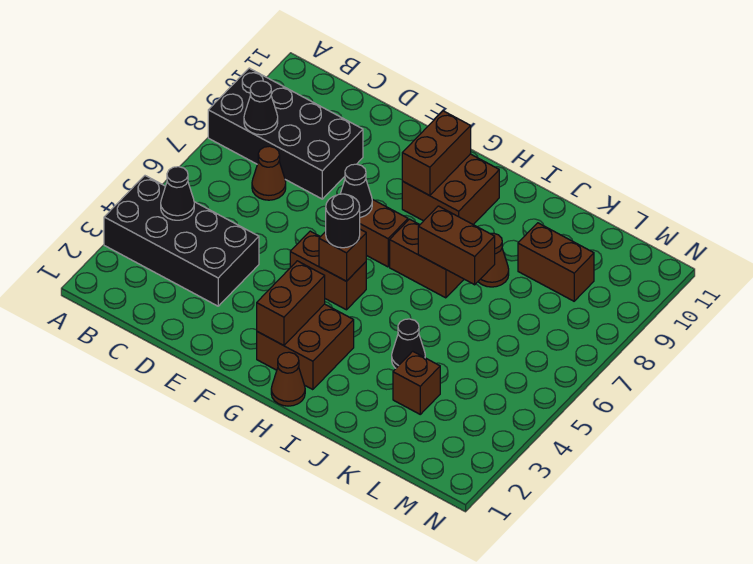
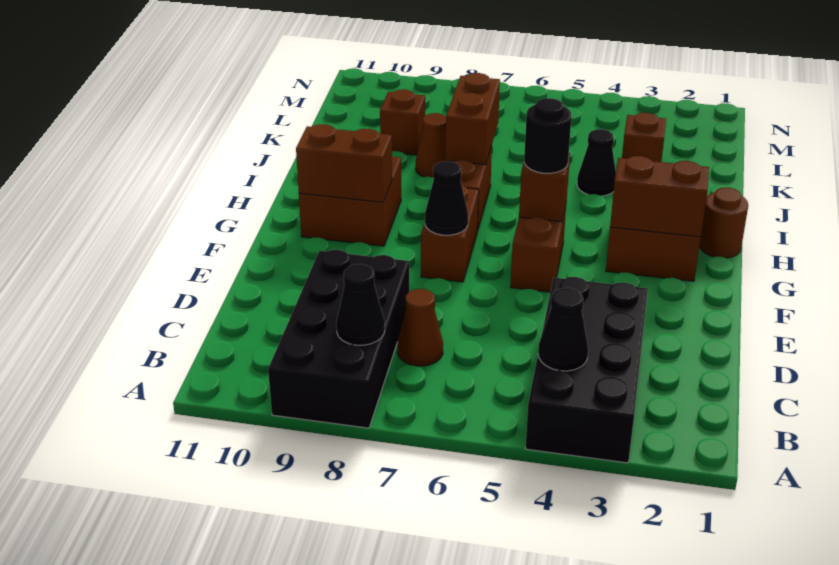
brown 1x1 cone [271,352,305,406] -> brown 1x1 round brick [699,188,748,258]
brown 1x2 brick [518,223,594,301] -> brown 1x1 brick [380,89,425,155]

